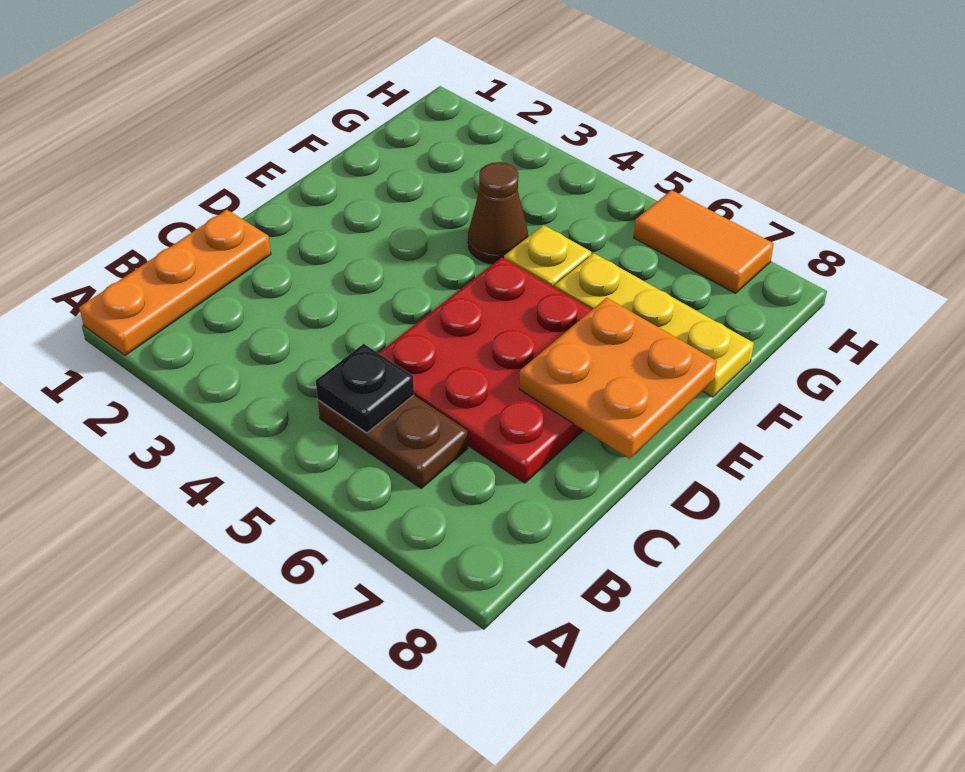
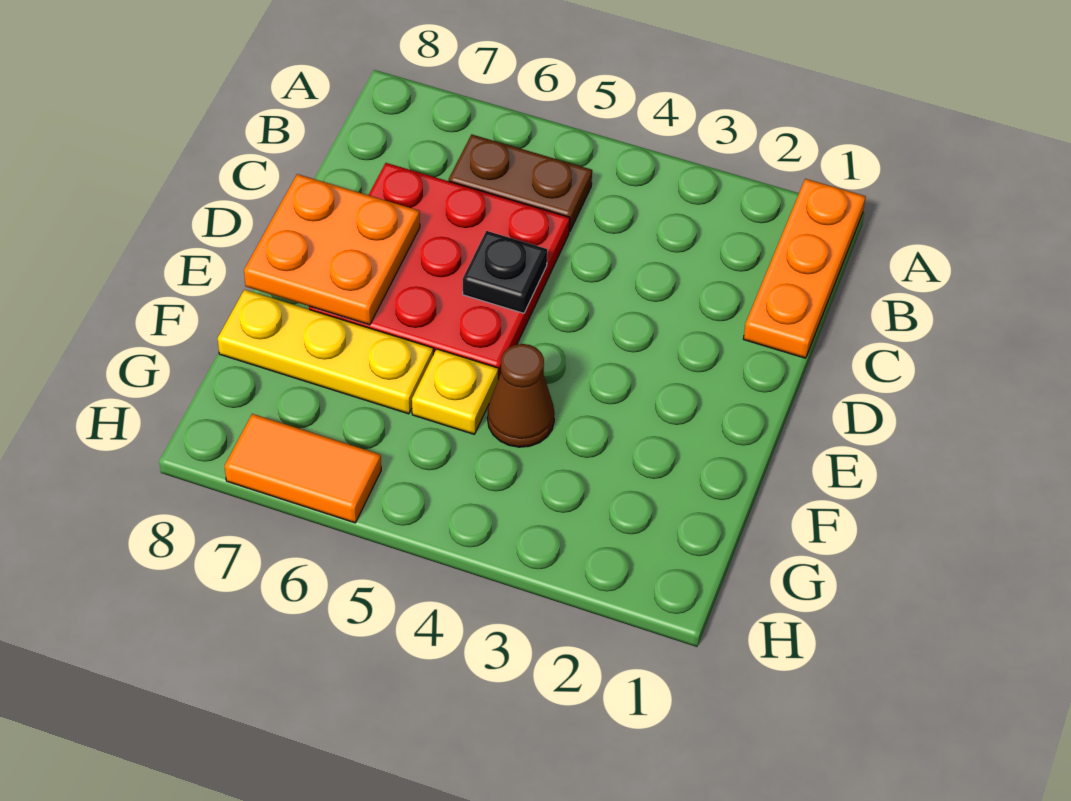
black 1x1 plate [316,344,414,433] -> black 1x1 plate moved to [463,231,547,313]

